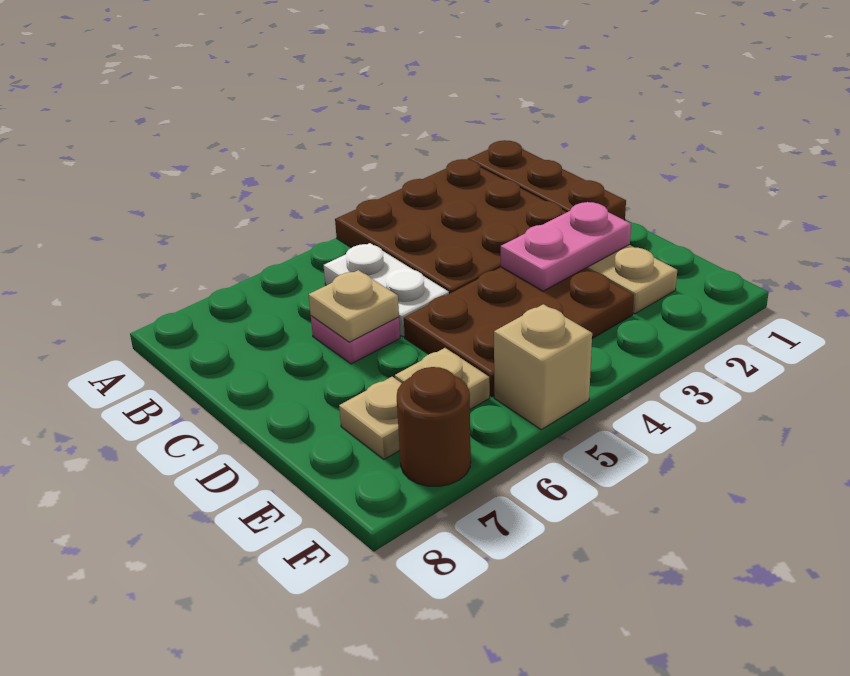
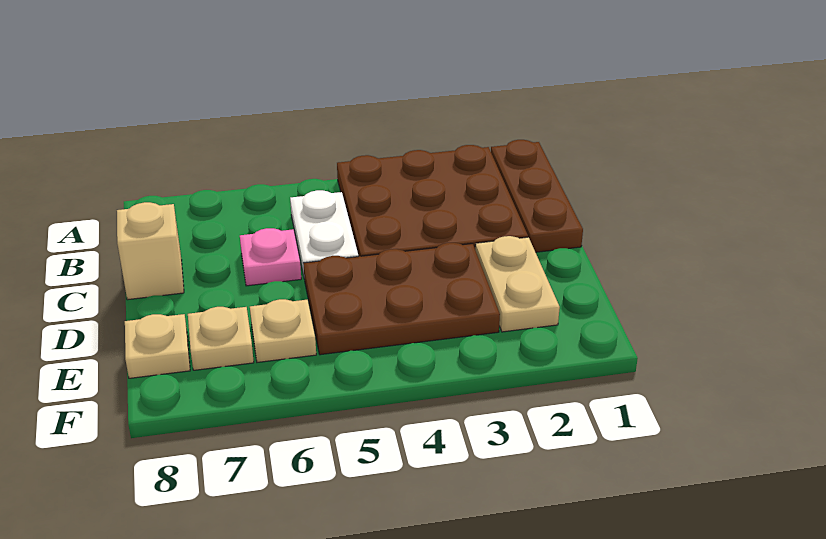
tan 1x1 plate [308,270,399,342] -> tan 1x1 plate moved to [125,314,190,378]
pink 1x2 plate [501,202,631,291] -> none
tan 1x1 brick [494,304,592,430] -> tan 1x1 brick moved to [117,202,184,300]
brown 1x1 round brick [397,367,471,486] -> none

